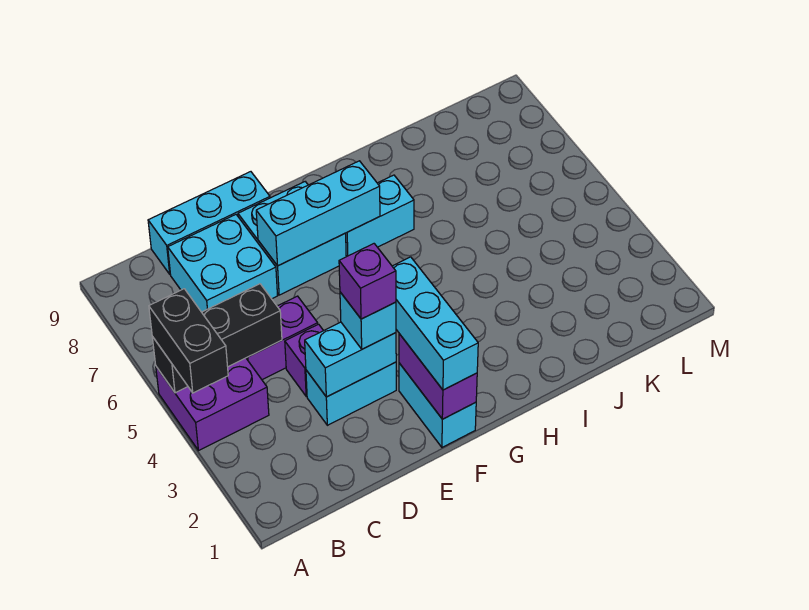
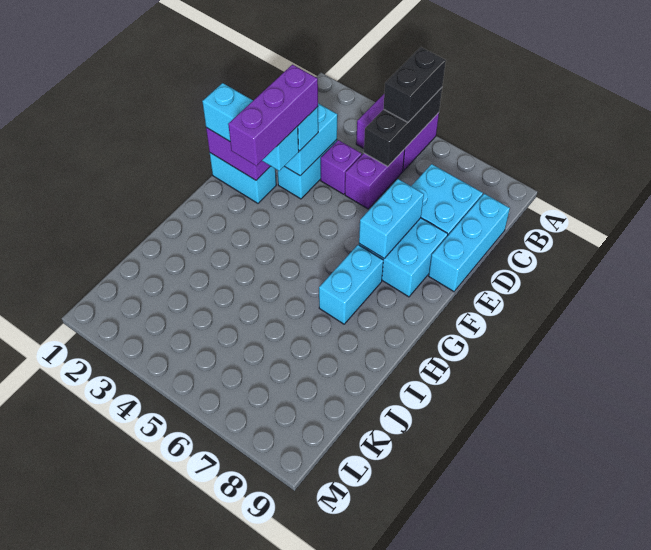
black 1x2 brick [149,289,228,393] -> black 1x2 brick turned to [383,47,446,122]
purple 1x1 brick [339,244,396,319] -> purple 1x3 brick [228,65,318,166]
cyan 1x3 brick [256,161,380,266] -> cyan 1x2 brick [359,179,424,259]

